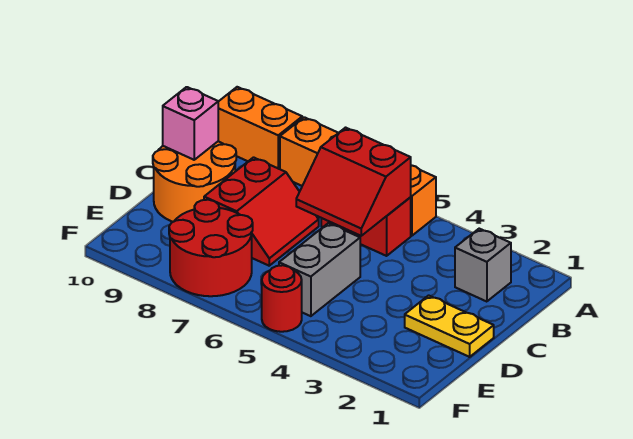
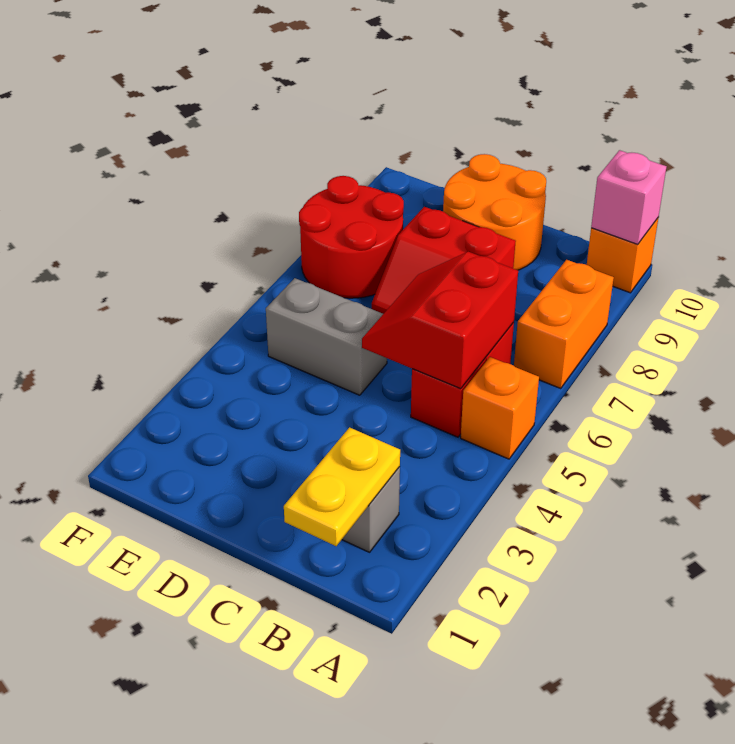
orange 1x2 brick [218,87,302,169] -> orange 1x1 brick [587,218,658,293]
pink 1x1 brick [163,87,218,160] -> pink 1x1 brick moved to [591,150,667,244]
yellow 1x2 plate [405,295,494,357] -> yellow 1x2 plate moved to [284,427,400,546]
red 1x1 round brick [262,265,302,332] -> none

